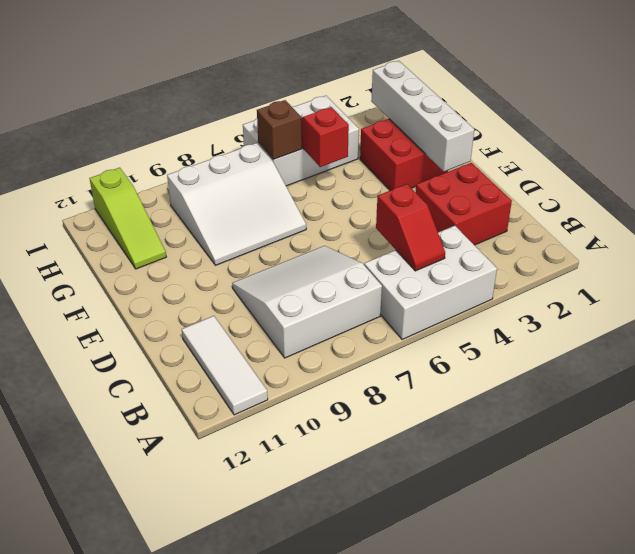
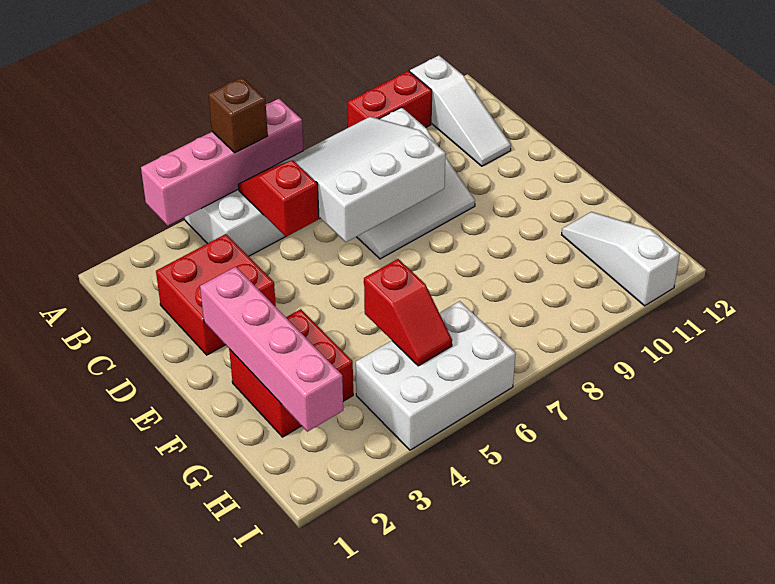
none -> pink 1x4 brick [141,99,303,226]
none -> red 1x2 brick [348,71,432,128]
white 1x3 tile [182,316,268,415] -> white 1x3 slope [410,56,511,166]
white 1x4 brick [371,61,474,172] -> pink 1x4 brick [200,267,343,432]
white 3x3 slope [167,143,306,265] -> white 3x3 slope moved to [273,117,446,242]
lime 1x3 slope [90,168,166,269] -> white 1x3 slope [562,212,680,306]
brown 1x1 brick [257,100,302,159] -> brown 1x1 brick moved to [209,78,268,153]

